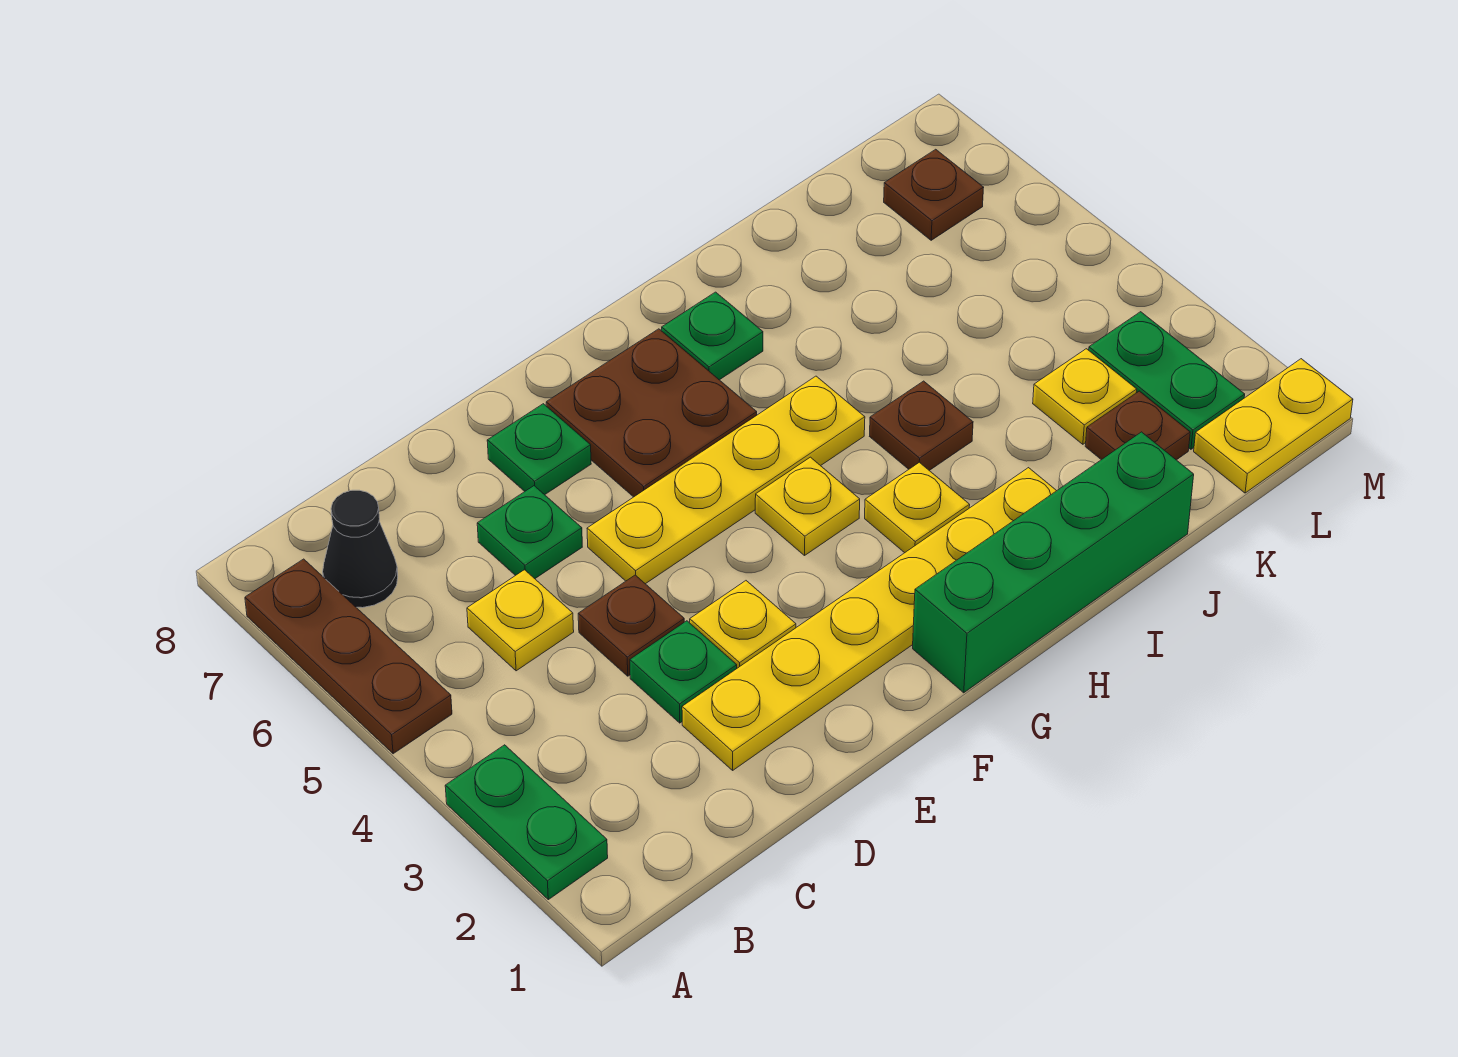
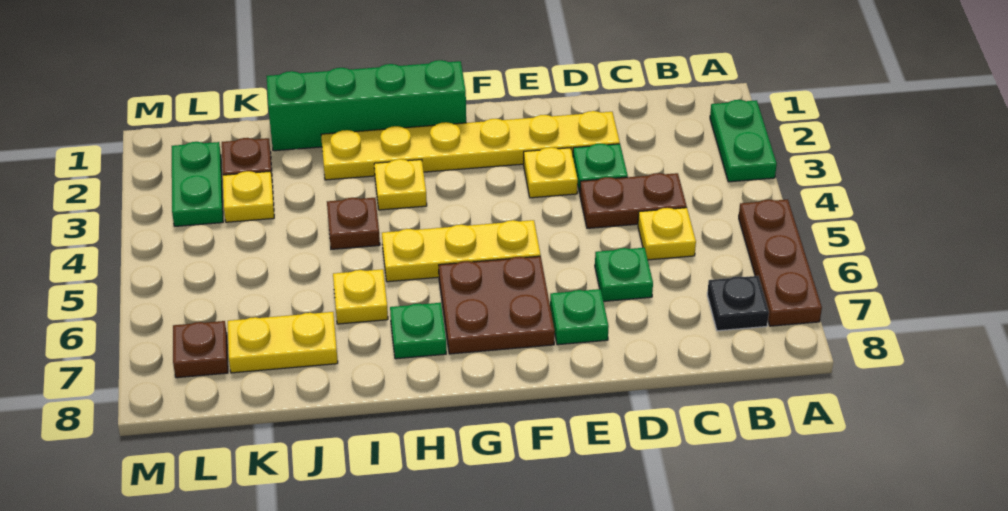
black 1x1 cone [323,490,398,608] -> black 1x1 plate [707,276,769,331]
brown 1x1 plate [578,575,684,676] -> brown 1x2 plate [580,173,687,228]
yellow 1x4 plate [587,376,865,584] -> yellow 1x3 plate [382,220,541,282]
yellow 1x1 plate [755,457,860,555] -> yellow 1x1 plate moved to [333,269,388,324]
yellow 1x2 plate [1194,359,1353,493] -> yellow 1x2 plate moved to [228,312,338,373]

